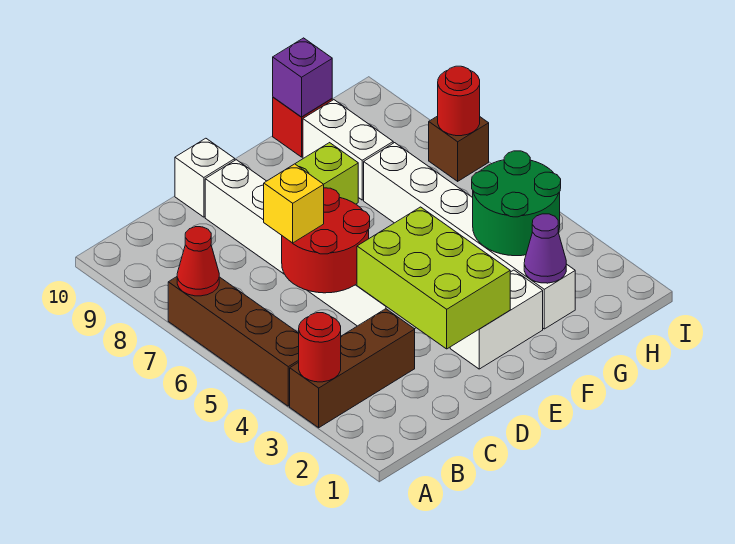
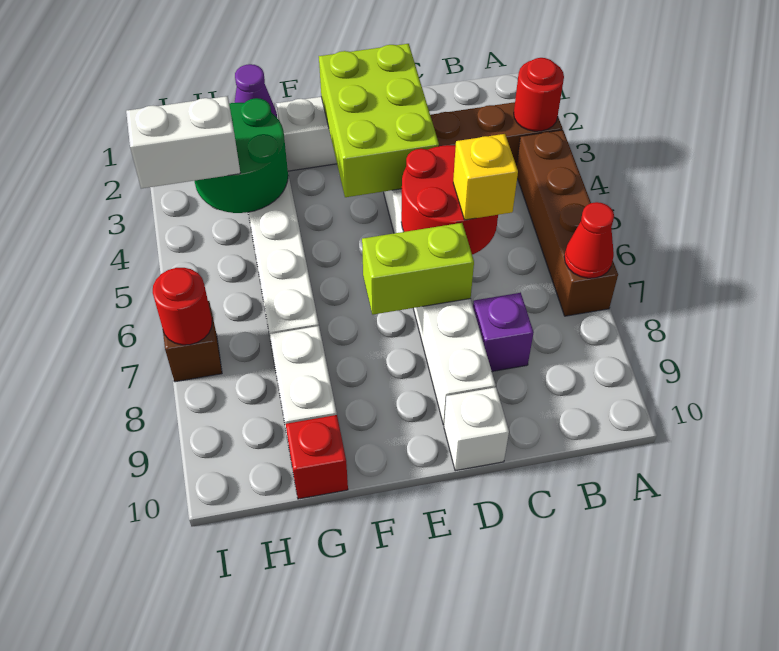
purple 1x1 brick [273,38,332,117] -> purple 1x1 brick moved to [473,293,534,371]
none -> white 1x2 brick [126,96,240,189]

